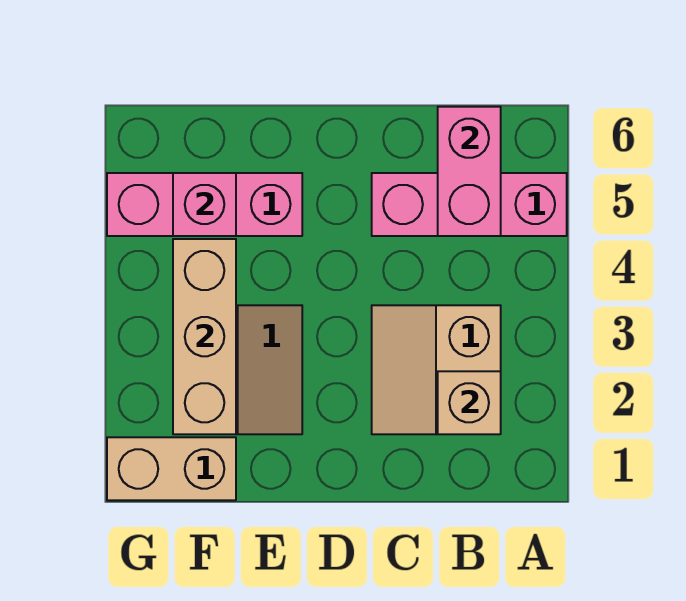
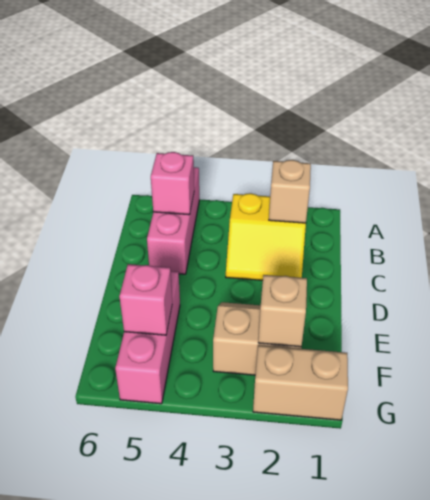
tan 2x2 slope [372,305,501,434] -> yellow 2x2 slope [226,193,306,280]
pink 1x2 brick [438,107,501,236] -> pink 1x1 brick [151,152,194,215]
tan 1x2 brick [107,437,236,500] -> tan 1x2 brick turned to [253,345,348,420]
tan 1x3 brick [173,239,236,434] -> tan 1x1 brick [258,275,307,347]

